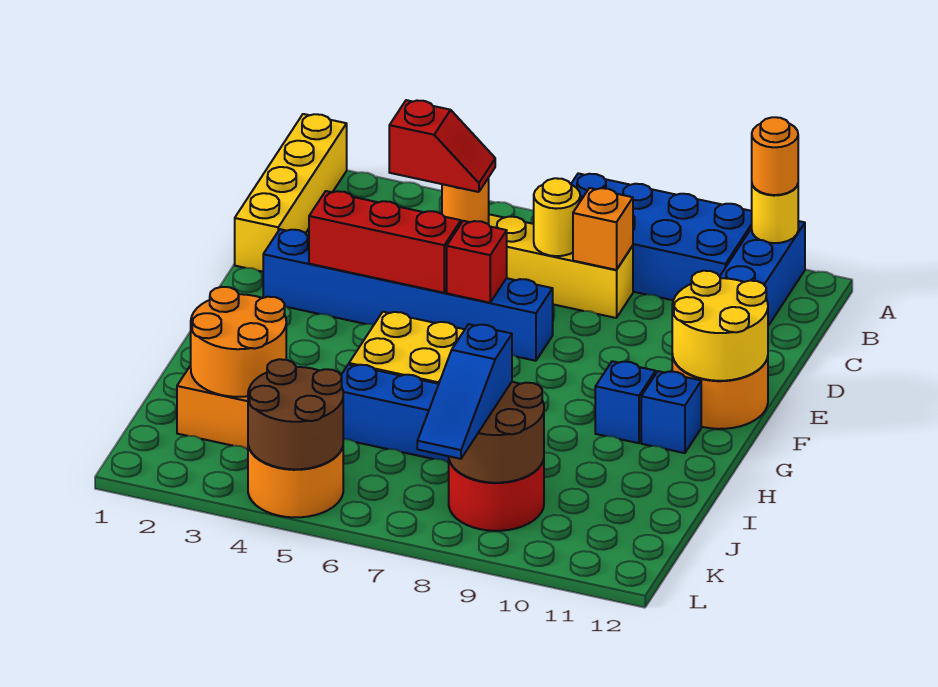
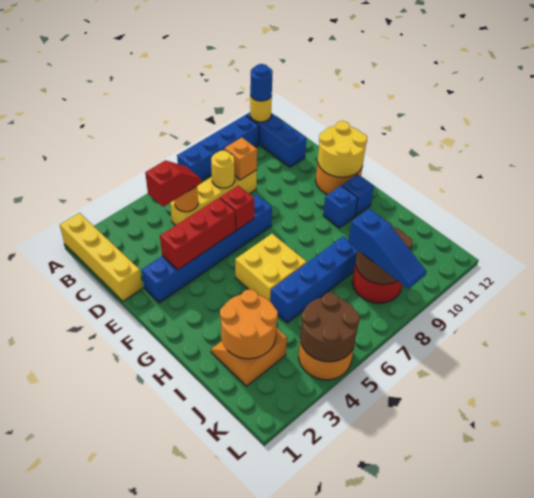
blue 2x4 brick [571,173,752,300] -> blue 1x4 brick [177,115,259,180]
orange 1x1 round brick [752,117,798,195] -> blue 1x1 round brick [250,64,273,101]

